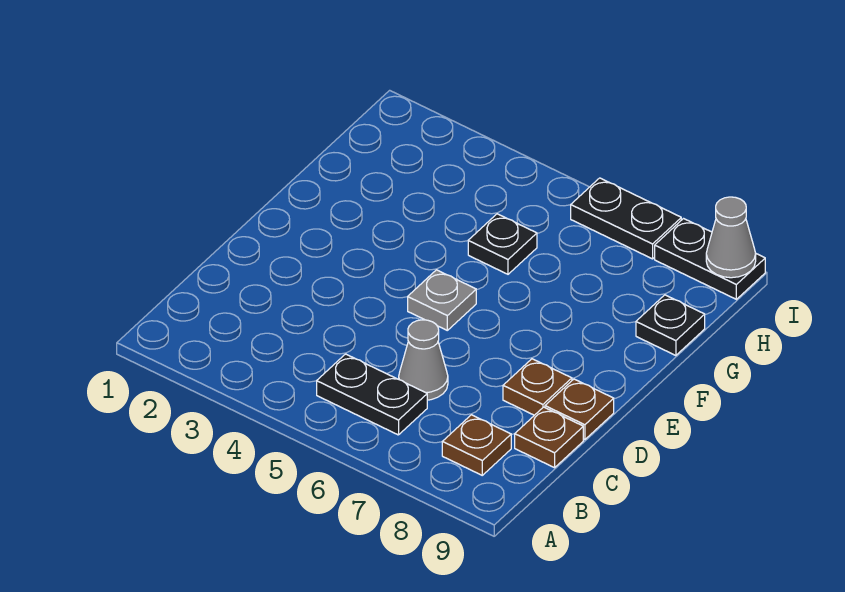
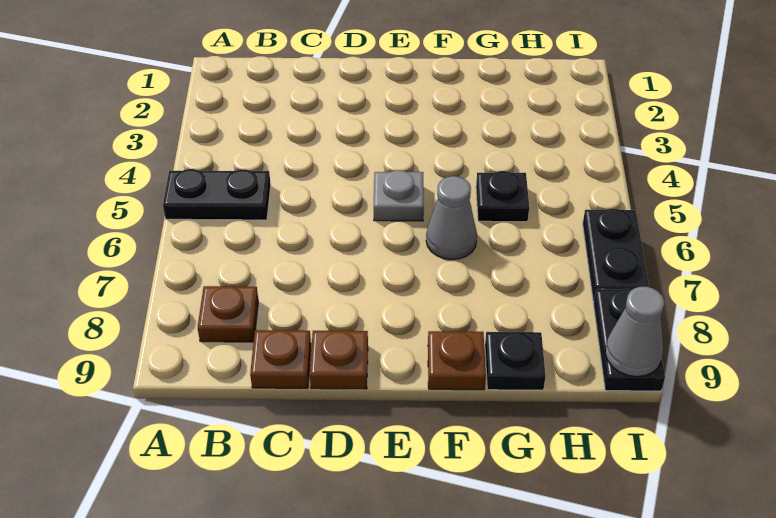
black 1x2 plate [317,354,427,435] -> black 1x2 plate turned to [163,169,271,220]
grey 1x1 cone [399,320,448,400] -> grey 1x1 cone moved to [426,176,477,260]
brown 1x1 plate [503,359,572,415] -> brown 1x1 plate moved to [428,331,486,390]

